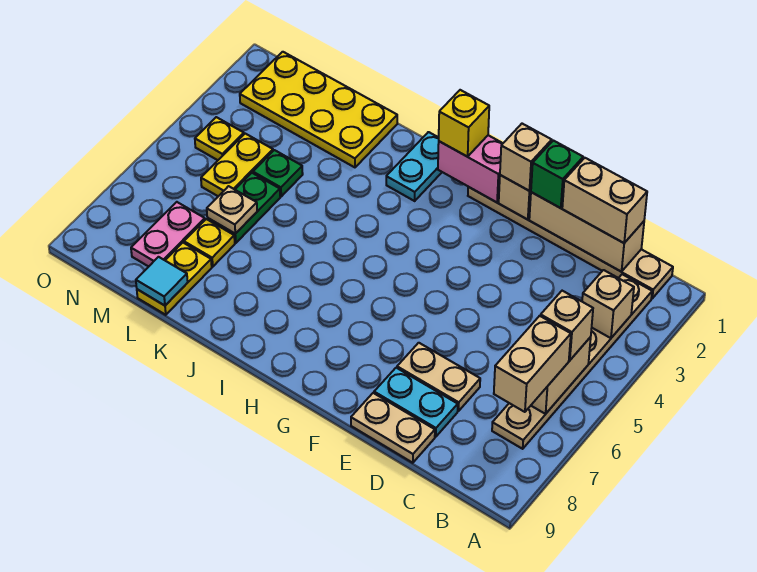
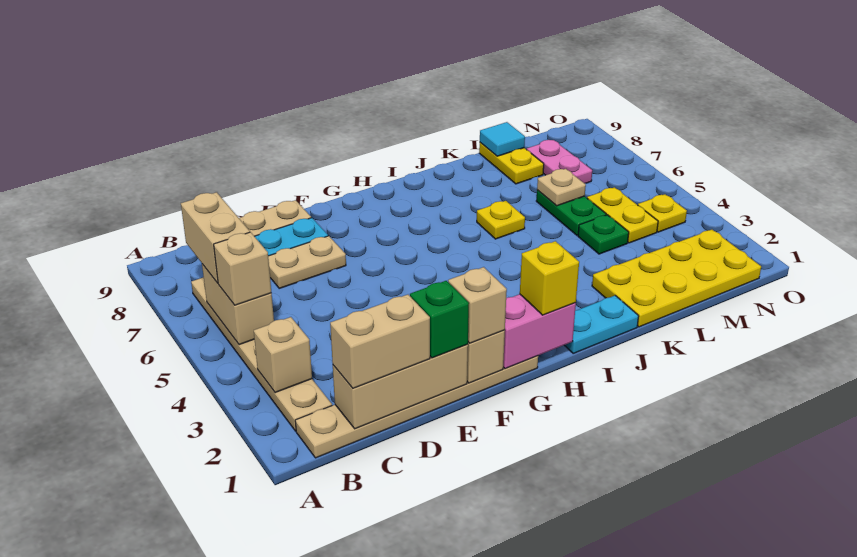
cyan 1x2 plate [386,132,442,201] -> cyan 1x2 plate turned to [564,296,639,354]
yellow 1x1 plate [184,219,235,267] -> yellow 1x1 plate moved to [477,201,525,239]

